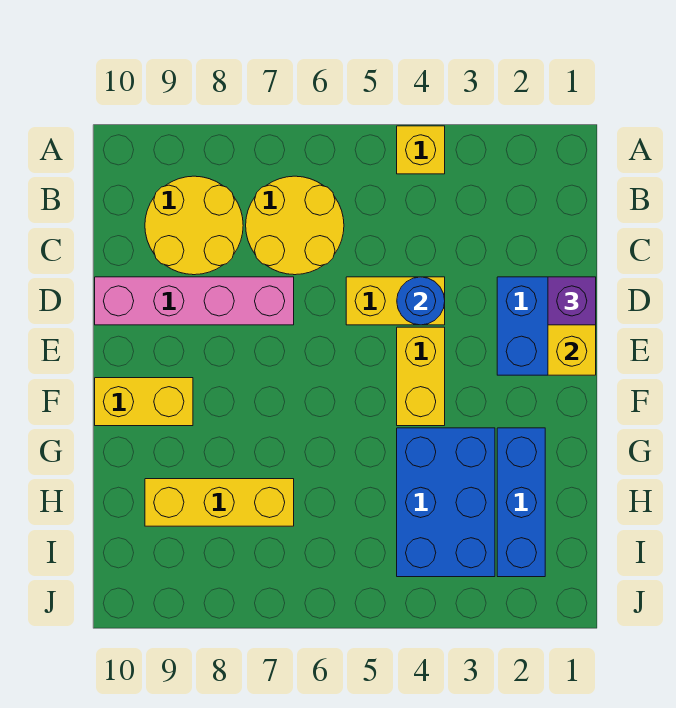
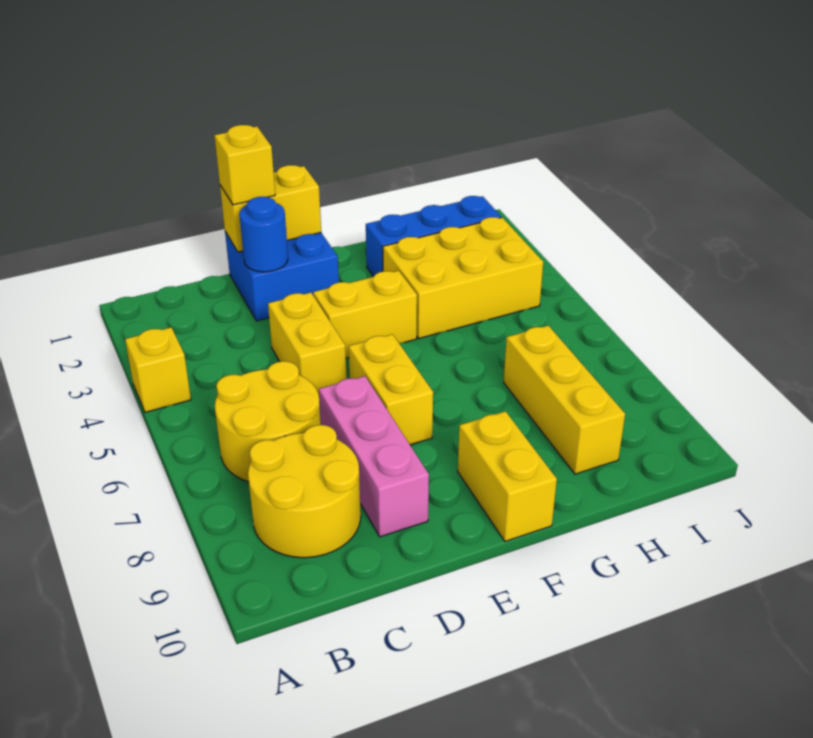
purple 1x1 brick [548,277,596,325] -> yellow 1x1 brick [214,125,275,205]
blue 1x1 round brick [397,277,445,325] -> blue 1x1 round brick moved to [239,197,288,272]
pink 1x4 brick [95,277,294,325] -> pink 1x3 brick [319,376,429,537]
none -> yellow 1x2 brick [348,334,433,445]
blue 2x3 brick [397,428,495,577] -> yellow 2x3 brick [383,217,543,338]

